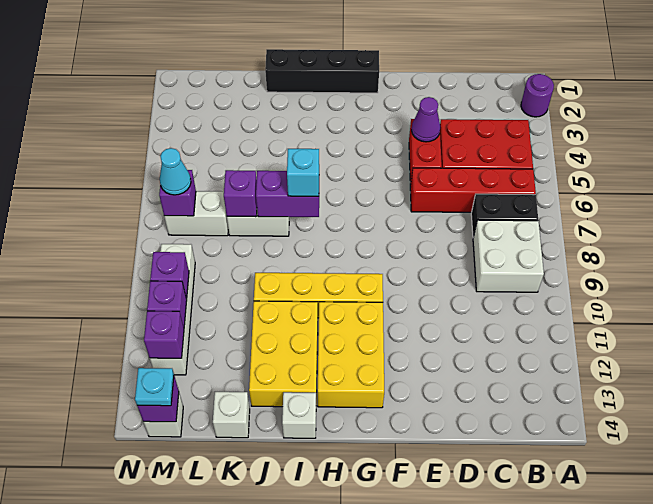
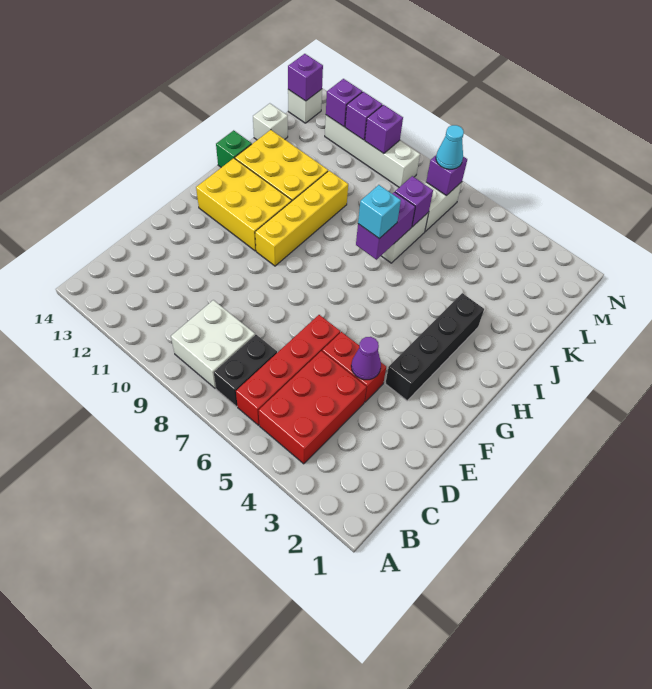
purple 1x1 round brick [521,74,554,117] -> none
black 1x4 brick [265,49,379,93] -> black 1x4 brick moved to [385,293,484,401]
white 1x1 brick [282,392,316,438] -> green 1x1 brick [216,130,252,167]
cyan 1x1 plate [135,368,174,406] -> none

